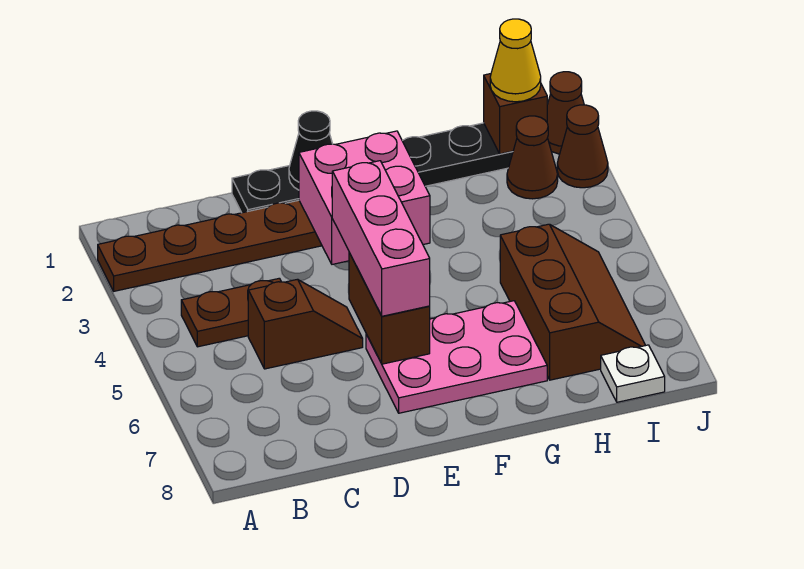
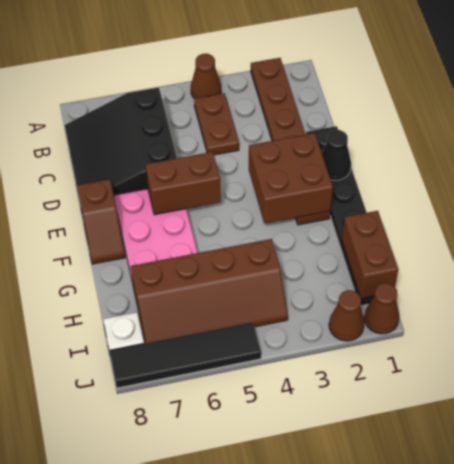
none -> black 3x3 slope [65,88,177,195]
brown 1x2 slope [248,279,363,369] -> brown 1x2 slope moved to [77,179,125,264]
pink 2x2 brick [299,131,430,264] -> brown 2x2 brick [249,133,333,224]
pink 1x3 brick [332,161,430,316] -> none
brown 2x3 slope [500,224,646,380] -> brown 2x4 slope [131,239,288,343]
brown 1x1 brick [484,74,547,154] -> brown 1x2 brick [342,211,398,299]
yellow 1x1 cone [490,19,541,102] -> none
brown 1x1 cone [507,116,558,199] -> brown 1x1 cone moved to [191,54,221,98]
none -> black 1x4 tile [109,322,261,388]

